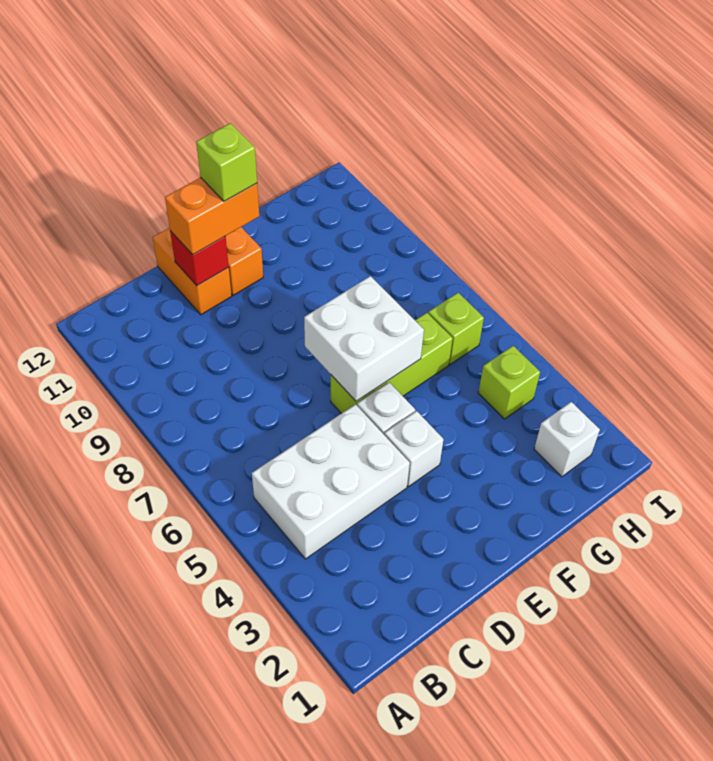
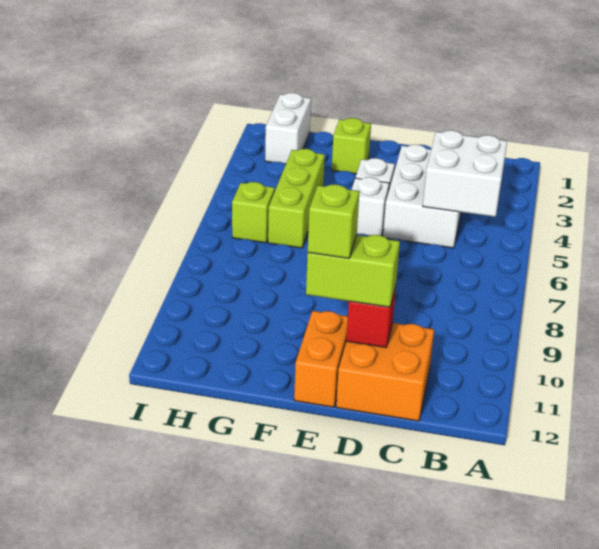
white 2x3 brick [252,404,410,559] -> white 2x3 brick turned to [383,145,461,248]
orange 1x2 brick [153,228,232,315] -> orange 2x2 brick [336,323,434,421]
orange 1x2 brick [165,177,259,255] -> lime 1x2 brick [306,235,400,307]
lime 1x3 brick [331,313,453,414] -> lime 1x3 brick turned to [268,149,325,248]
white 2x2 brick [304,276,424,401] -> white 2x2 brick moved to [423,130,507,217]
white 1x1 brick [534,402,600,477] -> white 1x2 brick [265,93,311,164]
lime 1x1 brick [478,346,540,419] -> lime 1x1 brick moved to [332,118,371,174]

